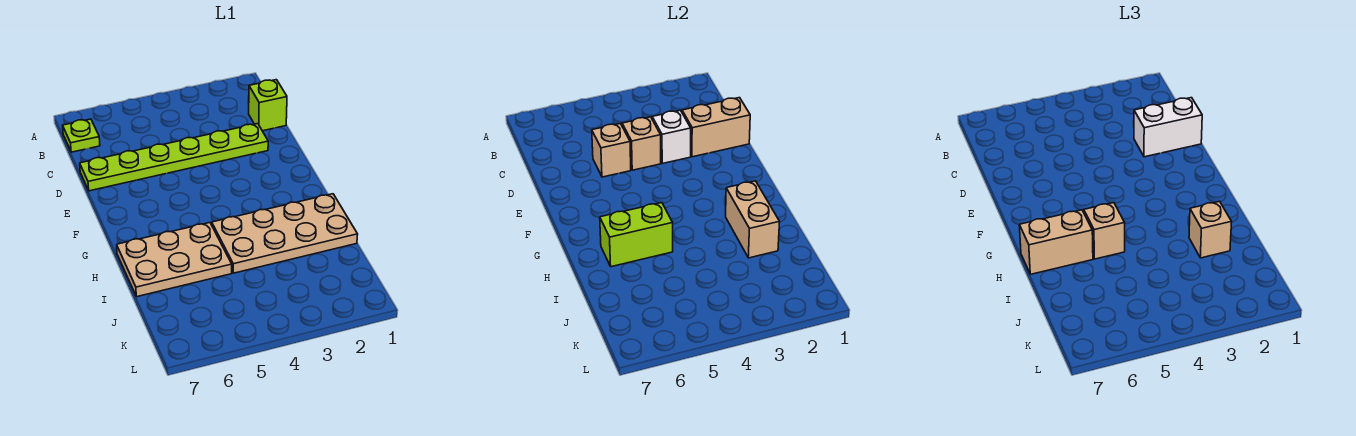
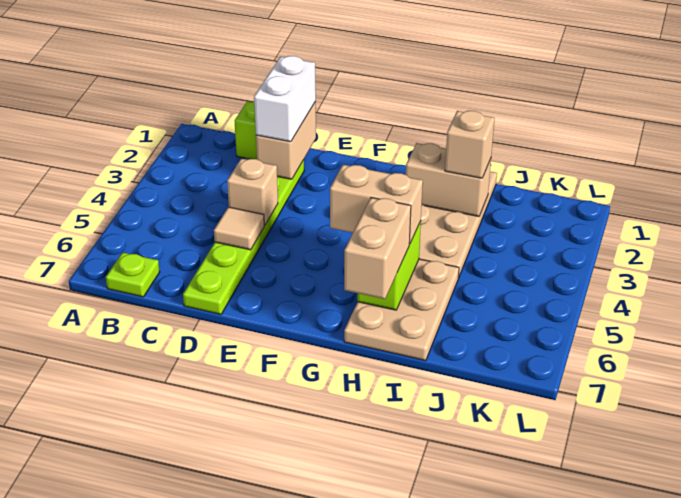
white 1x1 brick [652,110,691,164] -> none
tan 1x1 brick [592,124,631,177] -> tan 1x1 tile [214,207,264,250]
tan 1x1 brick [1084,203,1125,259] -> tan 1x2 brick [330,165,423,244]

